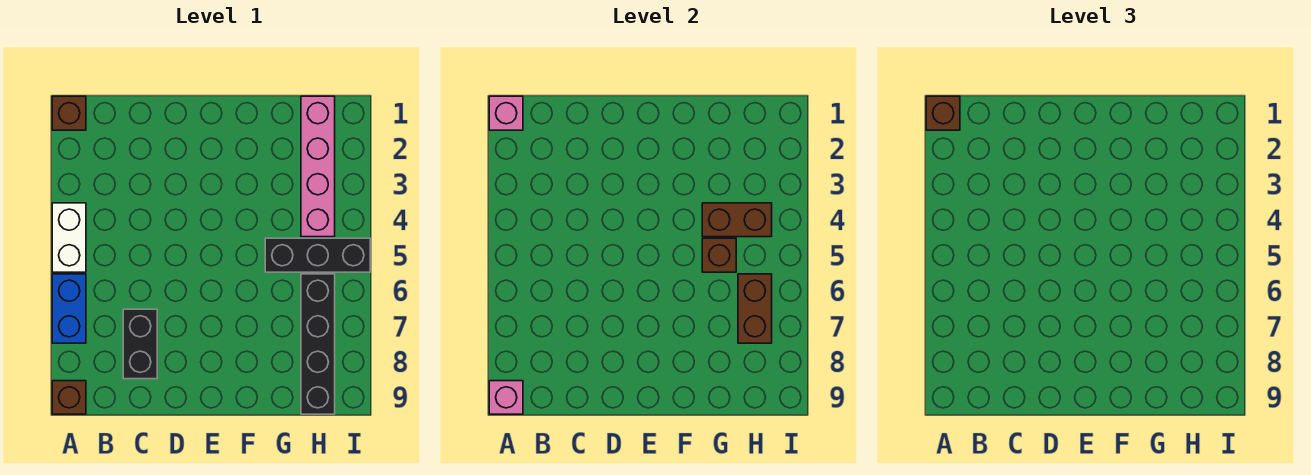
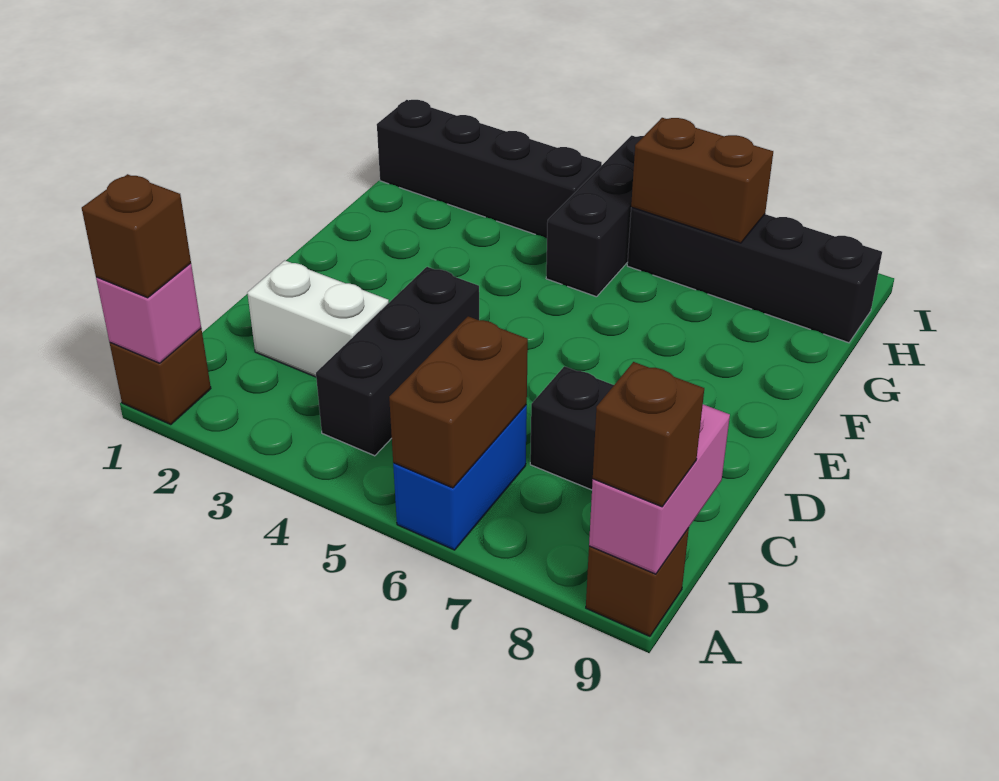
white 1x2 brick [52,203,86,272] -> white 1x2 brick moved to [247,260,389,377]
blue 1x2 brick [52,274,86,343] -> blue 1x2 brick turned to [393,405,527,550]
pink 1x1 brick [489,381,523,414] -> pink 1x2 brick [589,404,730,574]
none -> black 1x3 brick [316,267,479,456]
brown 1x2 brick [702,203,772,237] -> brown 1x2 brick moved to [389,316,528,488]
brown 1x1 brick [702,238,736,272] -> brown 1x1 brick moved to [593,362,704,507]
pink 1x4 brick [301,96,335,237] -> black 1x4 brick [377,100,602,238]

